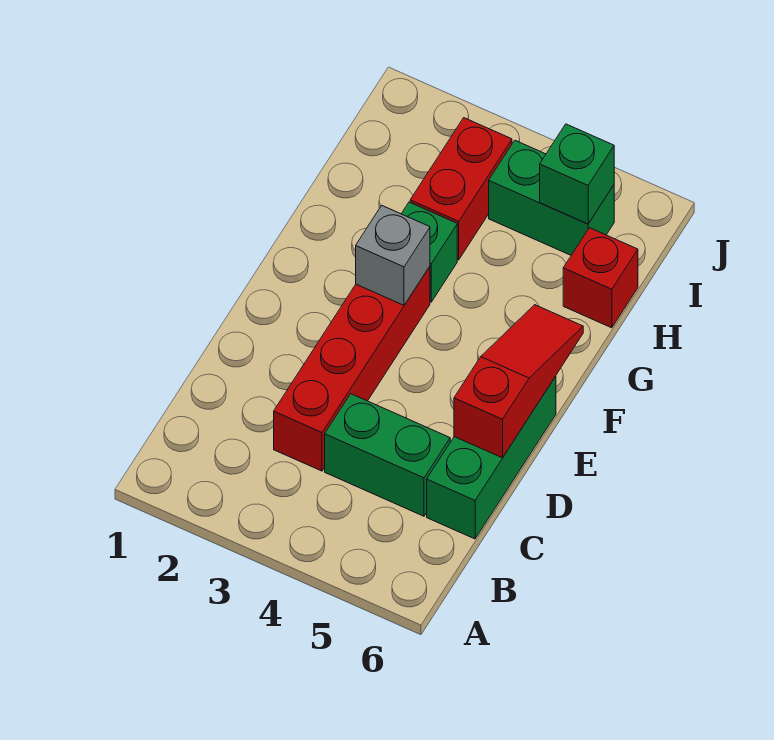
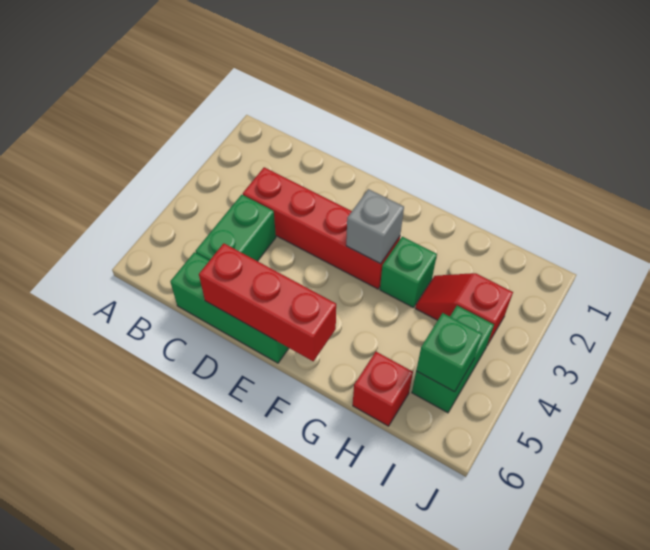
red 1x3 slope [454,305,583,458] -> red 1x3 brick [199,243,336,361]
red 1x2 brick [410,118,512,260] -> red 1x2 slope [415,273,513,345]

